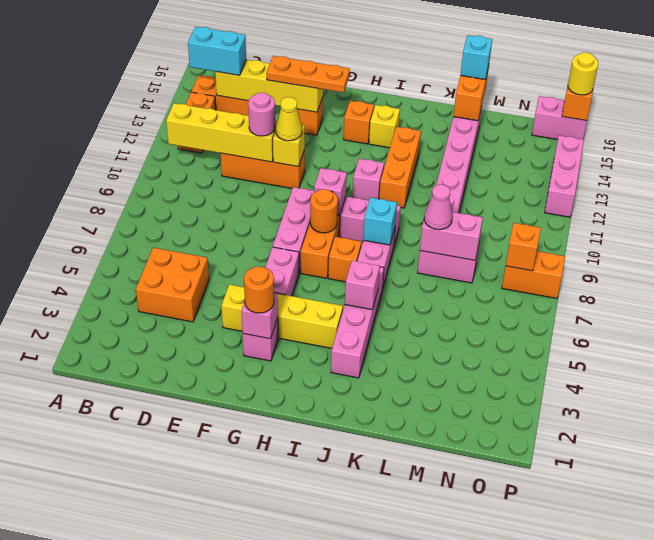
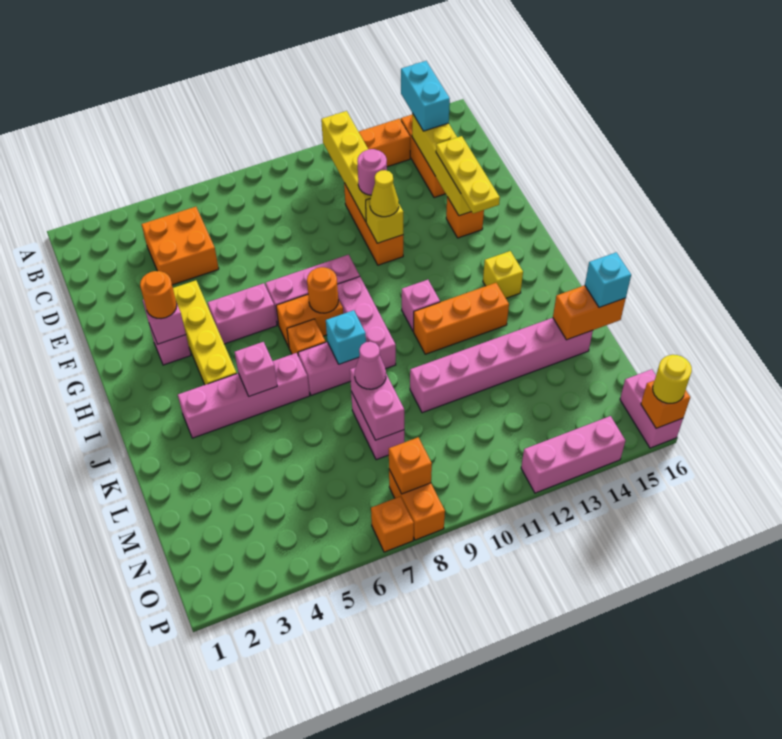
orange 1x3 plate [267,56,350,93] -> yellow 1x3 plate [436,136,500,214]
pink 1x1 brick [314,168,347,215] -> none
orange 1x1 brick [344,101,374,144] -> orange 1x1 brick moved to [371,496,414,552]

